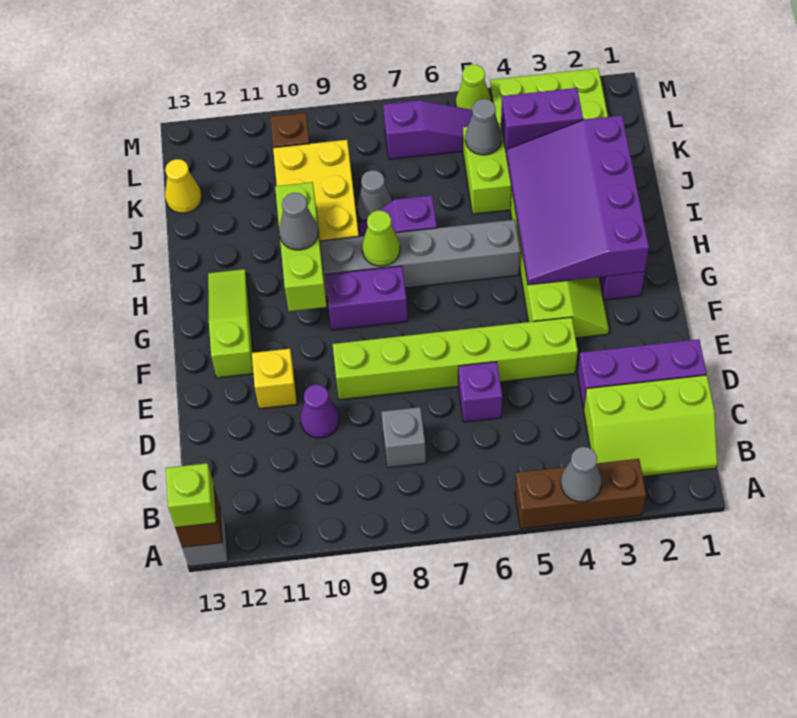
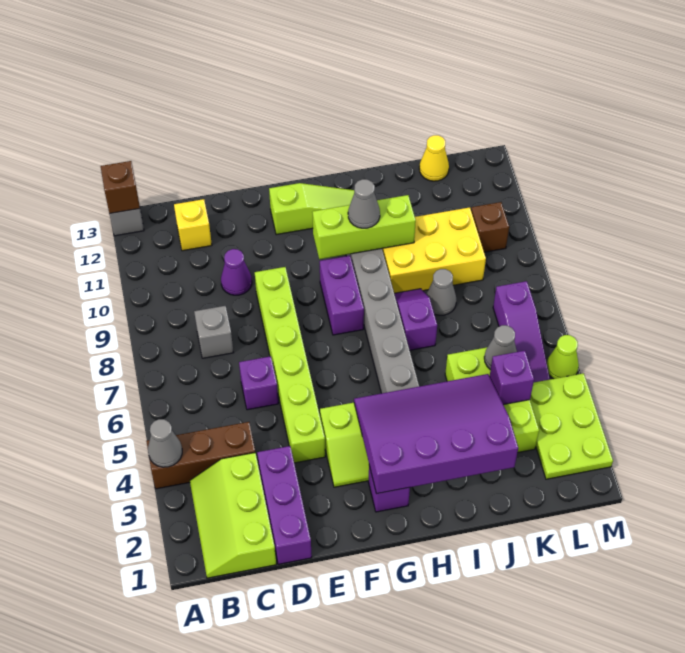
brown 1x3 brick [515,459,646,529] -> brown 1x3 brick turned to [146,422,255,489]
lime 1x1 brick [166,463,217,527] -> none
yellow 1x1 brick [252,349,297,409] -> yellow 1x1 brick moved to [174,199,212,251]
lime 1x1 cone [362,210,400,266] -> none
purple 1x2 brick [501,88,583,150] -> purple 1x1 brick [490,351,534,405]

